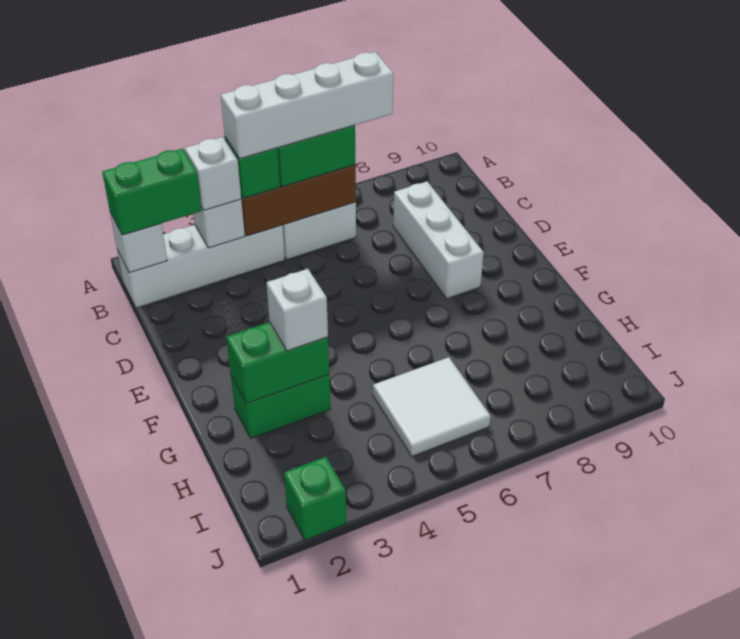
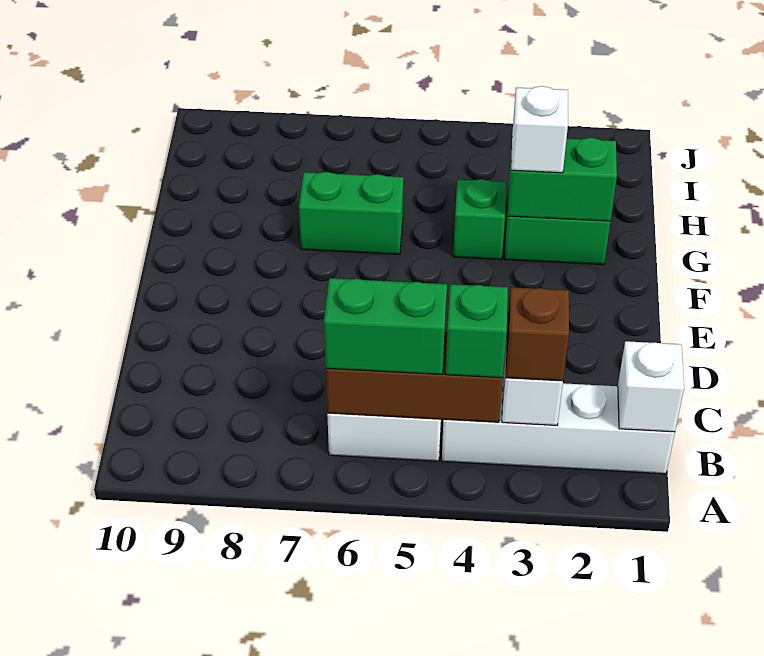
green 1x2 brick [102,149,202,235] -> green 1x2 brick moved to [299,172,403,254]
white 1x1 brick [185,137,241,210] -> brown 1x1 brick [506,287,569,381]
white 1x4 brick [221,52,393,159] -> none
white 1x3 brick [393,181,484,299] -> none
white 2x2 tile [373,357,490,456] -> none
green 1x1 brick [284,457,346,540] -> green 1x1 brick moved to [453,179,506,260]

